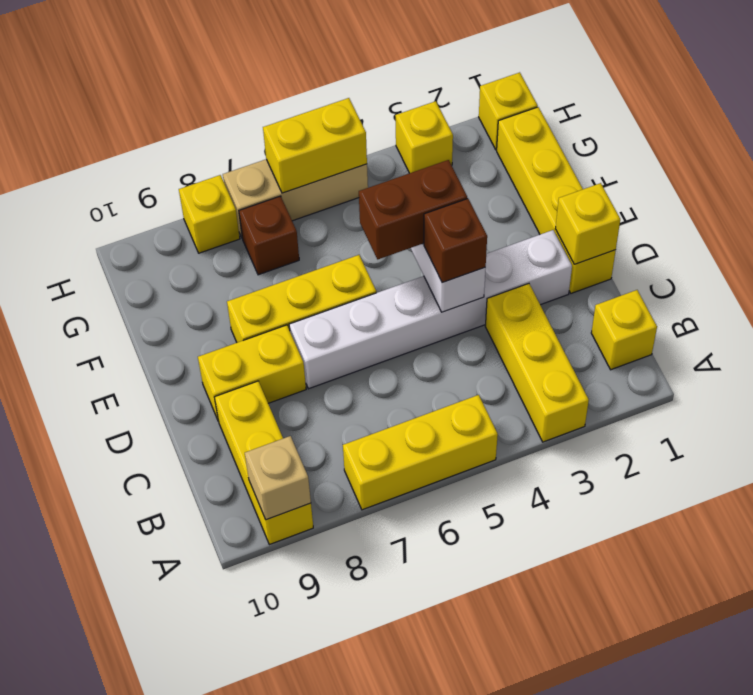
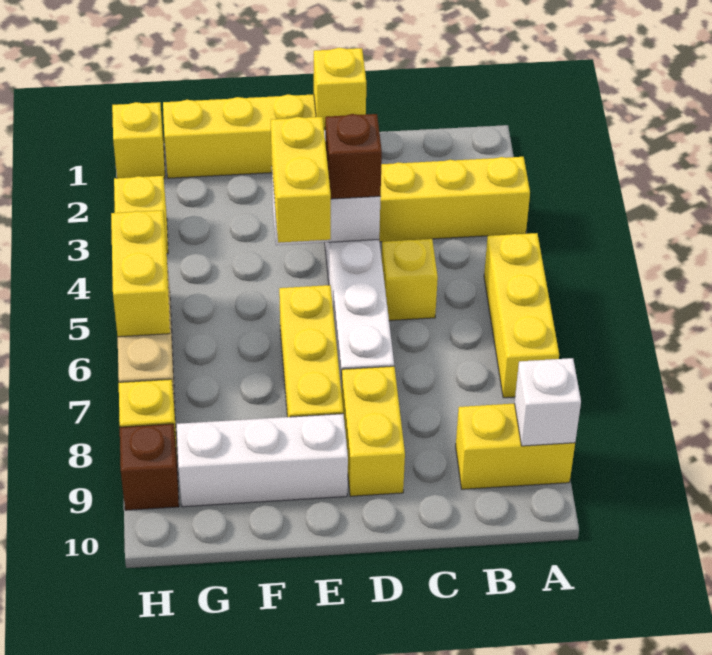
yellow 1x3 brick [215,381,313,545] -> yellow 1x2 brick [456,403,575,489]
tan 1x1 brick [245,436,311,520] -> white 1x1 brick [515,358,581,446]
yellow 1x1 brick [591,290,657,370] -> yellow 1x1 brick moved to [382,239,438,321]
brown 1x2 brick [359,160,467,259] -> yellow 1x2 brick [271,117,331,243]
none -> white 1x3 brick [177,414,348,507]
brown 1x1 brick [239,196,299,275] -> brown 1x1 brick moved to [120,424,179,510]

